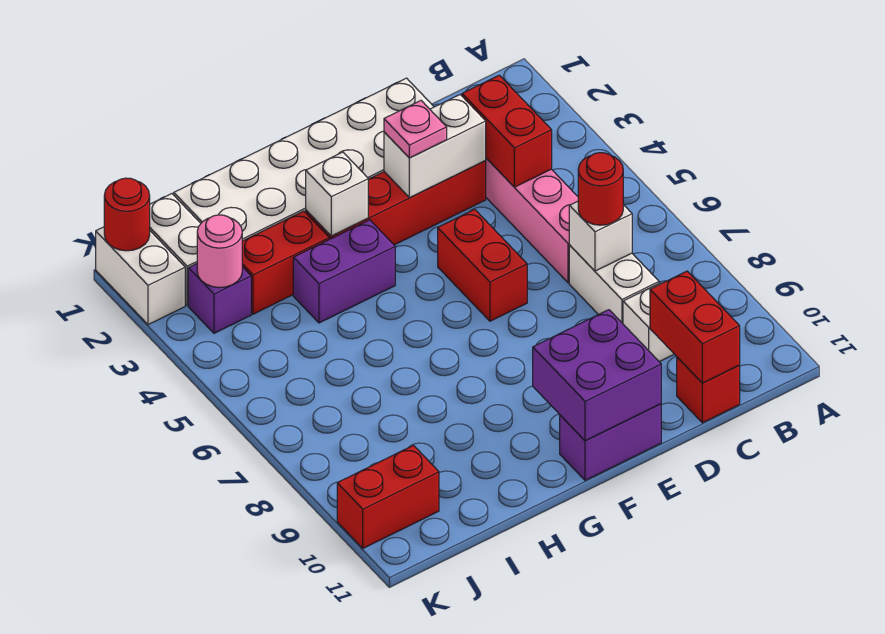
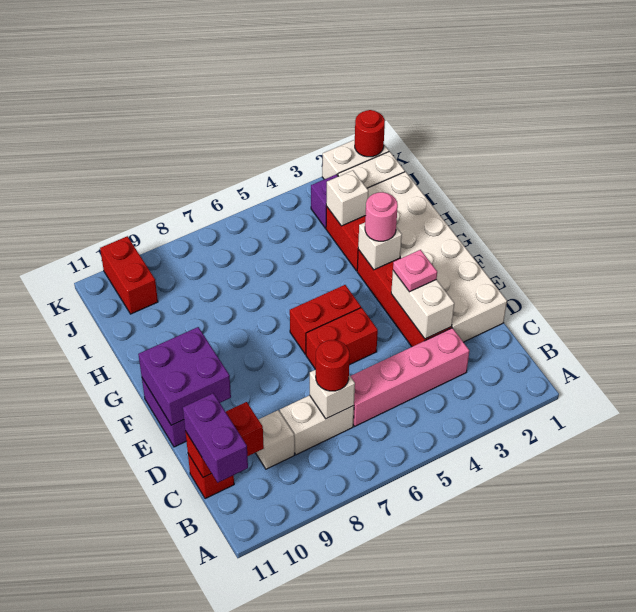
red 1x2 brick [462,75,552,187] -> red 1x2 brick moved to [290,285,361,354]
purple 1x2 brick [293,220,395,323] -> purple 1x2 brick moved to [183,393,248,482]
none -> white 1x1 brick [326,170,368,226]
pink 1x1 round brick [197,215,242,288] -> pink 1x1 round brick moved to [365,192,398,241]

